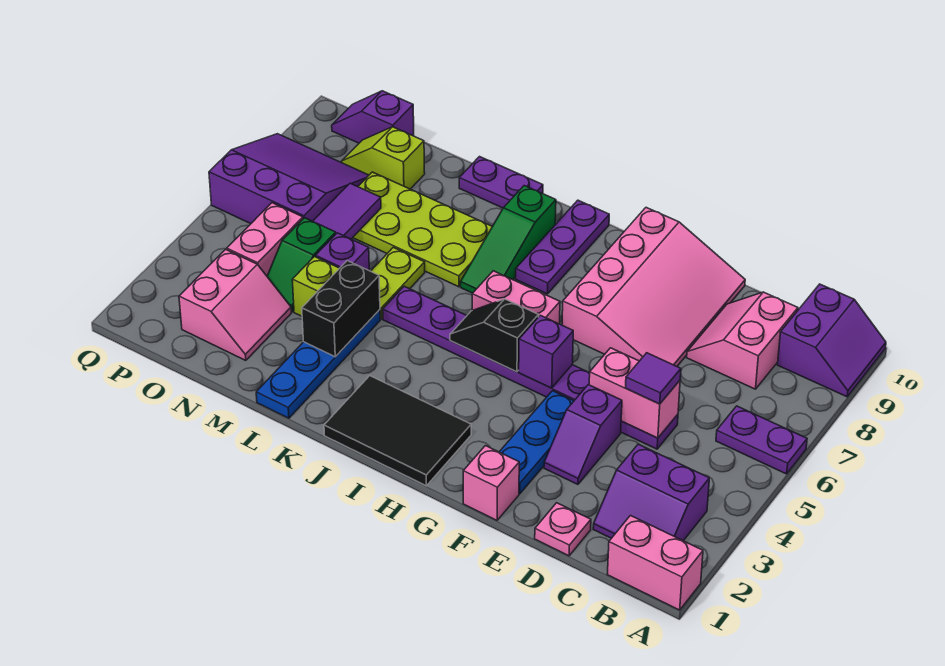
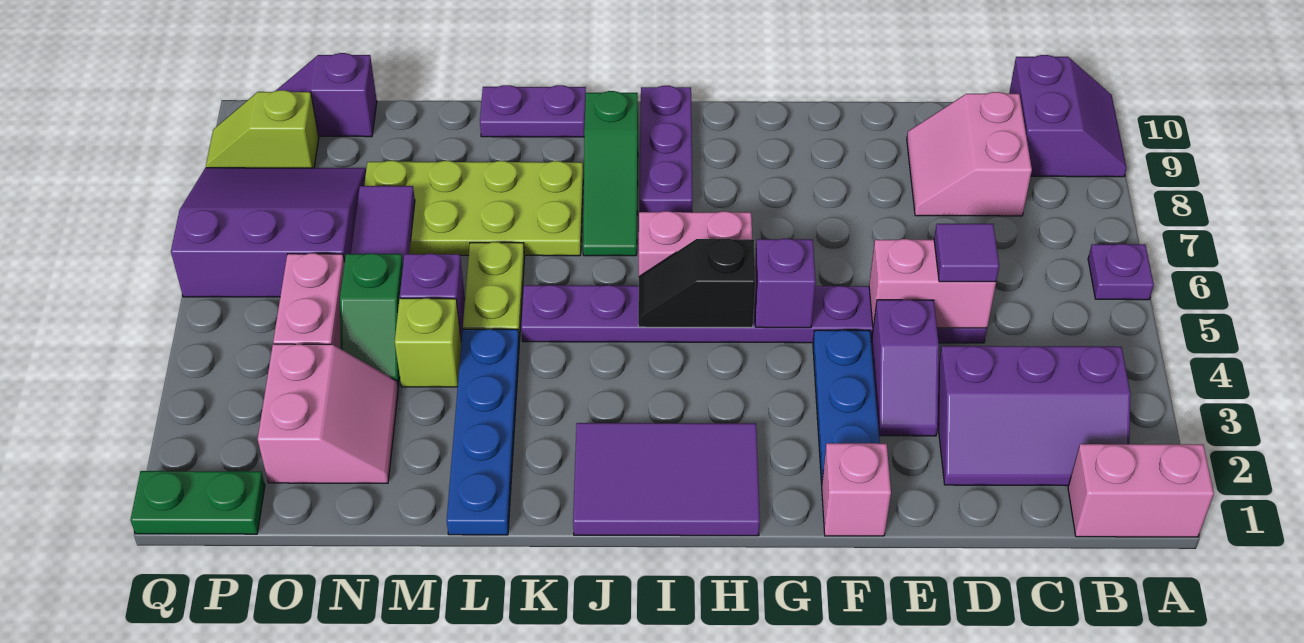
purple 1x2 plate [716,406,807,474] -> purple 1x1 plate [1088,244,1154,300]
purple 2x2 slope [593,444,709,541] -> purple 2x3 slope [938,346,1130,486]
pink 1x1 plate [535,503,591,556] -> none
pink 3x4 slope [562,208,745,366] -> none
black 2x3 tile [324,376,471,486] -> purple 2x3 tile [573,423,760,536]
black 1x2 brick [302,261,380,357] -> none
lime 1x2 slope [342,127,425,189] -> lime 1x2 slope moved to [206,90,319,168]
none -> green 1x2 plate [130,471,265,534]

